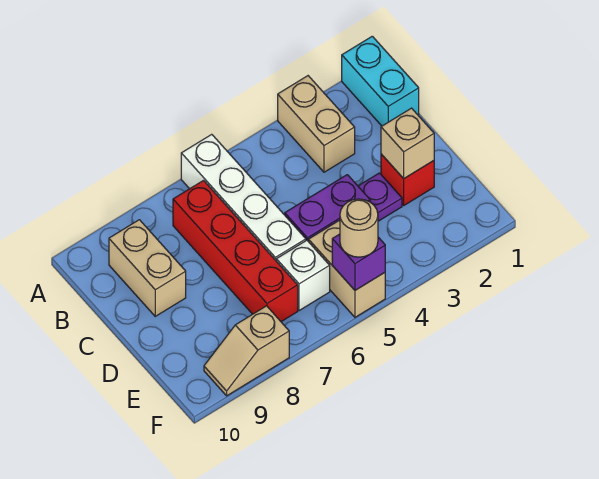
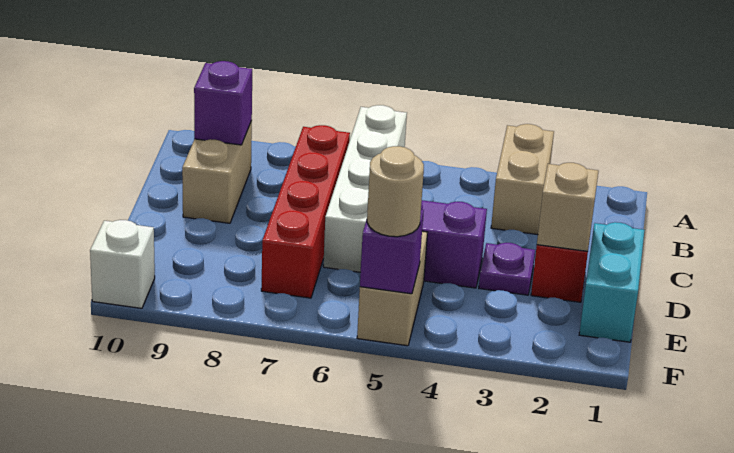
cyan 1x2 brick [342,36,419,126] -> cyan 1x2 brick moved to [579,222,645,342]
none -> purple 1x1 brick [194,61,252,145]
white 1x1 brick [276,240,330,311] -> white 1x1 brick moved to [90,220,155,308]
tan 1x2 slope [204,306,289,396] -> none

